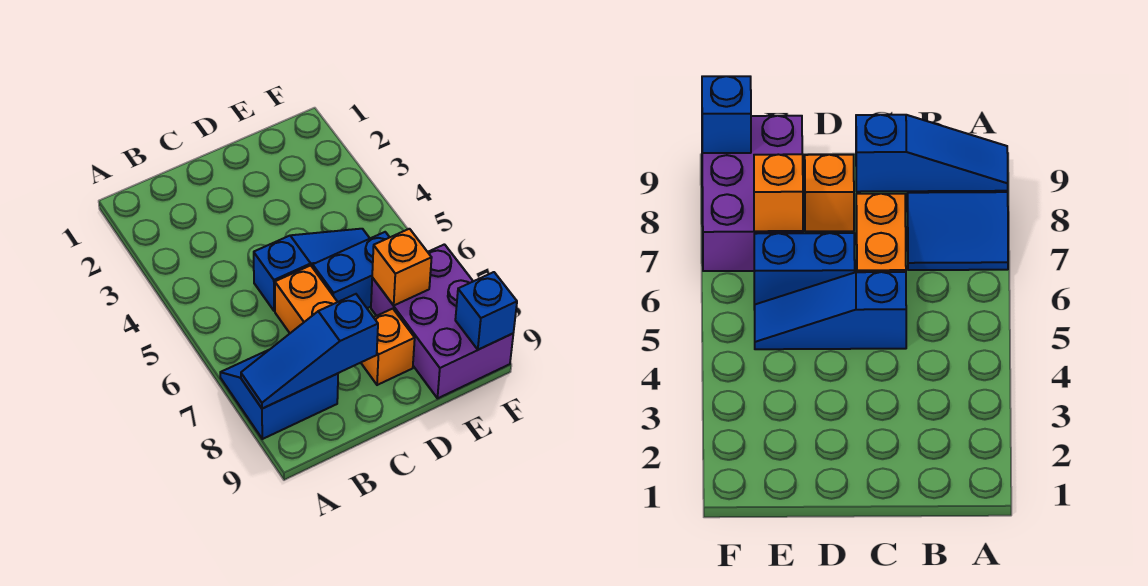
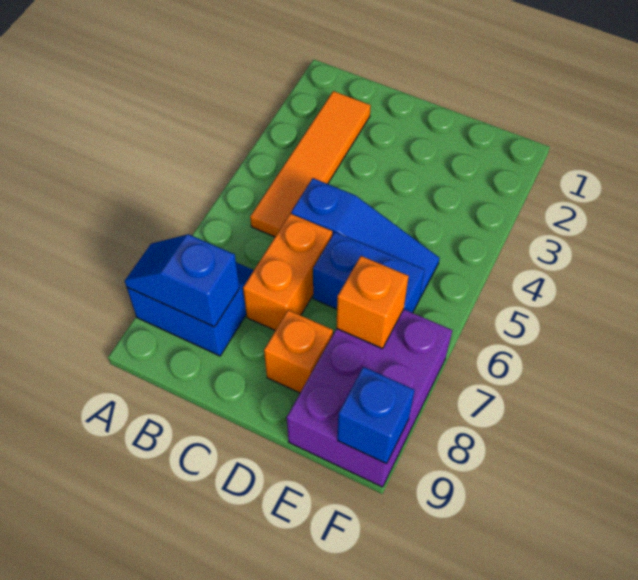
blue 1x3 slope [241,294,378,409] -> blue 1x2 slope [125,234,239,327]
none -> orange 1x4 tile [250,91,371,237]

